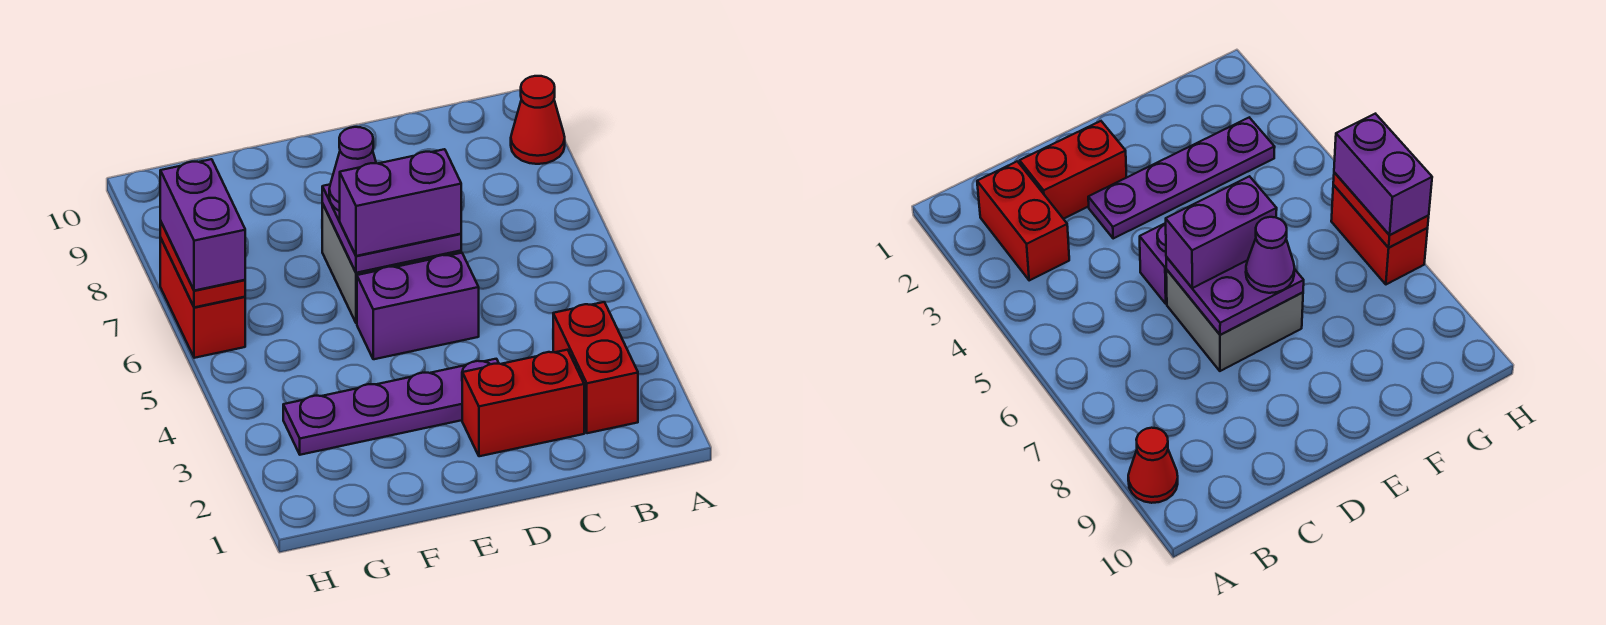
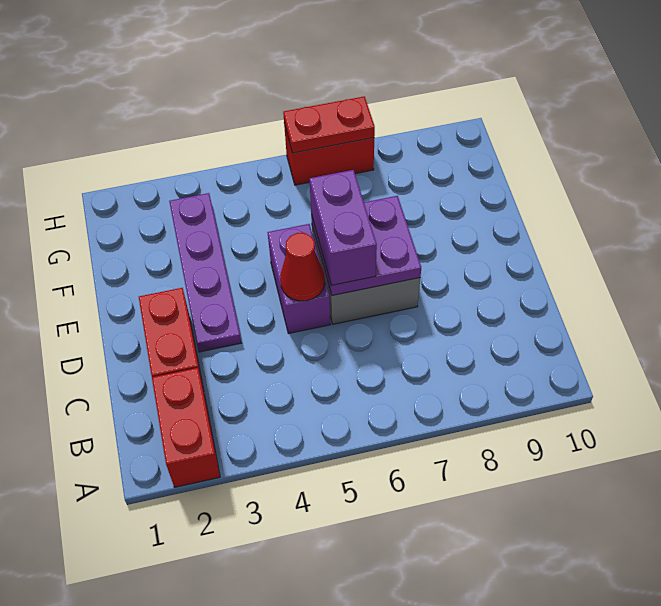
red 1x1 cone [511,76,565,164] -> red 1x1 cone moved to [280,233,325,301]
red 1x2 brick [553,302,638,433] -> red 1x2 brick turned to [152,368,220,487]
purple 1x1 cone [329,127,376,211] -> none
purple 1x2 brick [160,159,245,291] -> none

